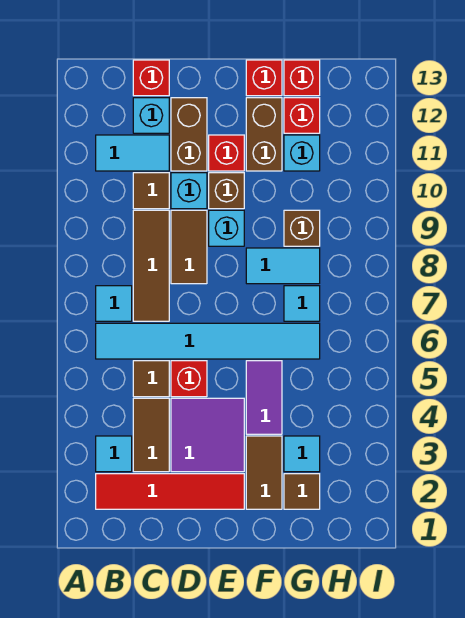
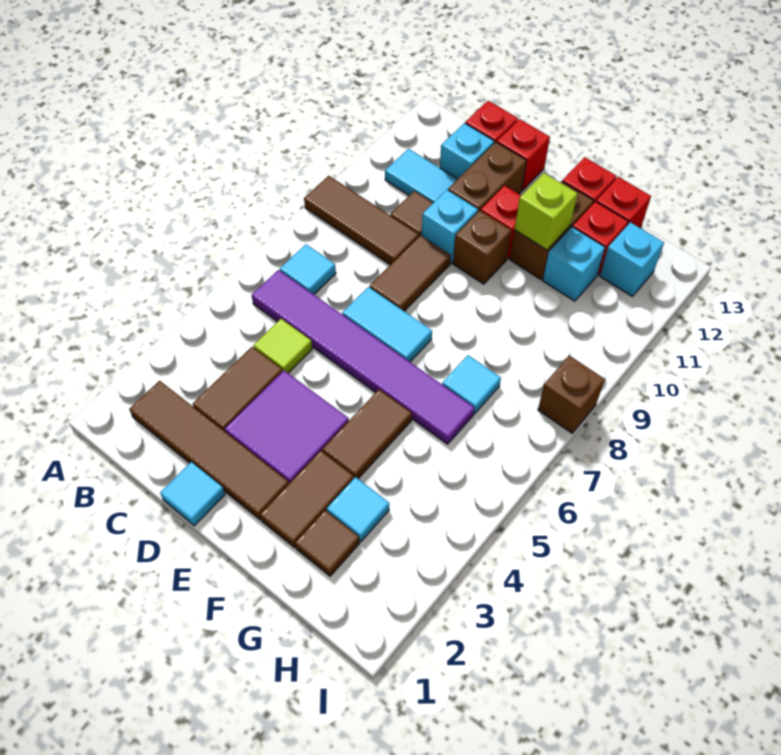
red 1x4 tile [96,474,244,509] -> brown 1x4 tile [129,381,289,520]
cyan 1x1 tile [96,436,132,472] -> cyan 1x1 tile moved to [160,462,225,526]
cyan 1x6 tile [96,323,320,359] -> purple 1x6 tile [251,270,474,444]
brown 1x1 tile [133,361,169,397] -> lime 1x1 tile [254,319,312,373]
brown 1x3 tile [133,210,169,321] -> brown 1x3 tile turned to [304,176,419,265]
red 1x1 brick [171,361,207,397] -> red 1x1 brick moved to [497,119,550,190]
cyan 1x1 brick [209,210,244,246] -> cyan 1x1 brick moved to [600,222,664,296]
purple 1x2 tile [246,361,282,434] -> brown 1x2 tile [322,389,412,479]
cyan 1x2 tile [246,248,320,284] -> cyan 1x2 tile moved to [342,287,432,362]
none -> lime 1x1 brick [515,173,578,250]
brown 1x1 brick [284,210,320,246] -> brown 1x1 brick moved to [538,356,605,433]

